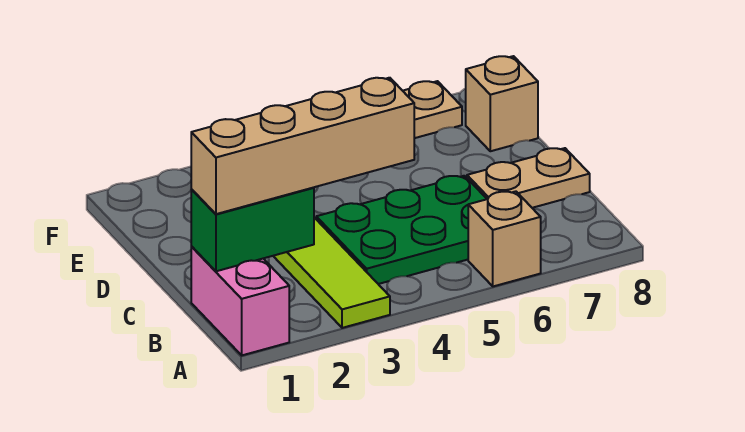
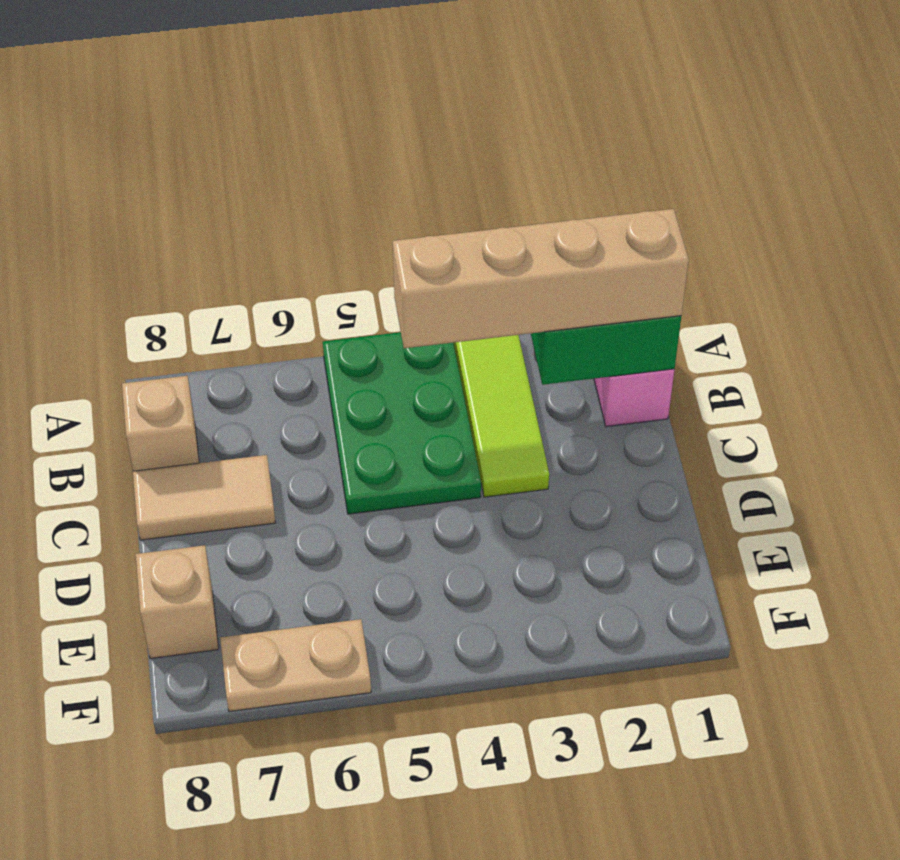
tan 1x1 brick [468,191,541,286] -> tan 1x1 brick moved to [122,376,199,471]
green 2x3 plate [316,176,487,284] -> green 2x3 plate turned to [323,332,481,514]
tan 1x2 plate [467,148,590,208] -> tan 1x2 tile [133,455,276,540]

